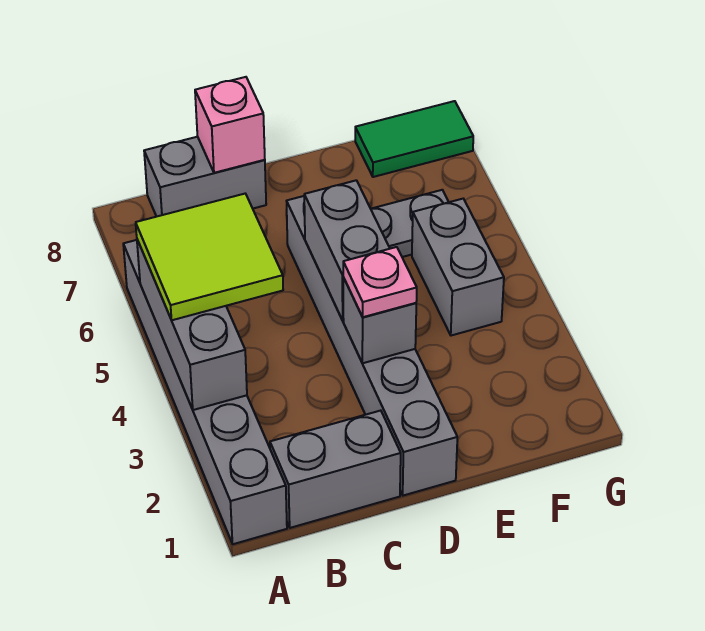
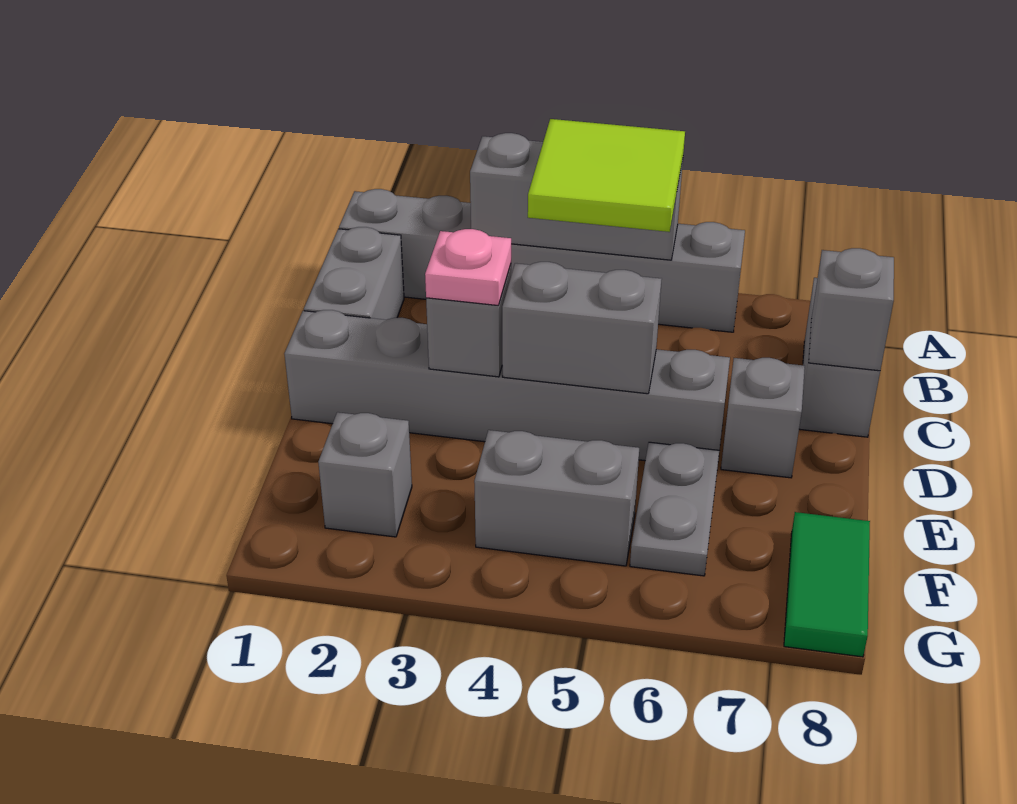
pink 1x1 brick [195,77,265,173] -> grey 1x1 brick [809,248,894,371]
none -> grey 1x1 brick [721,358,805,478]
none -> grey 1x1 brick [318,412,412,537]

